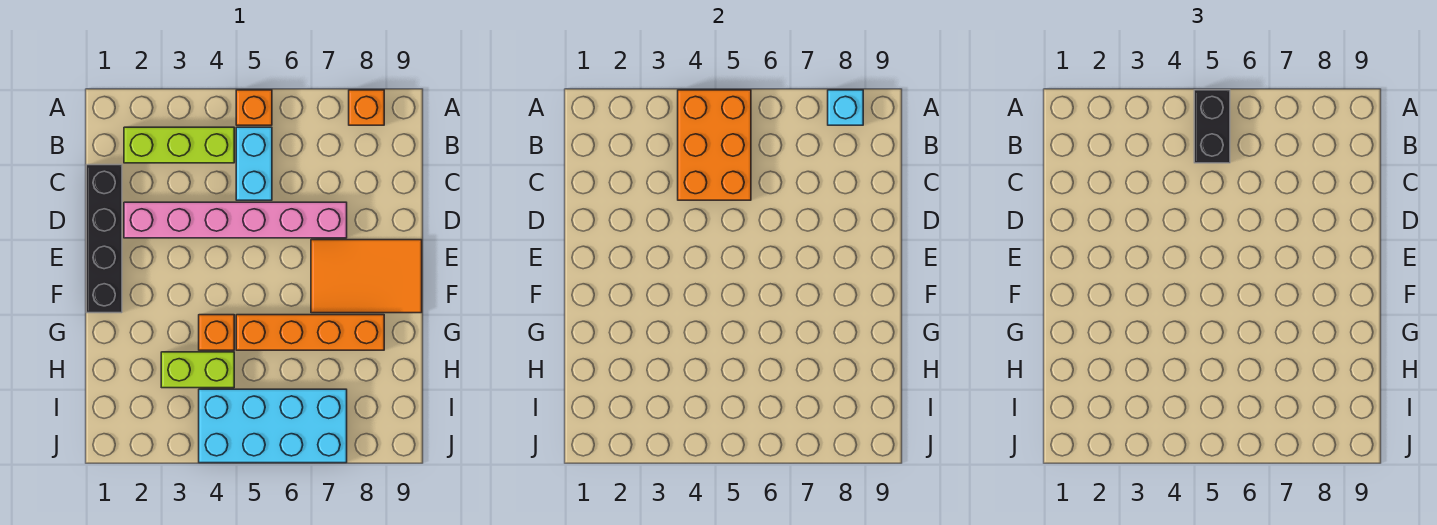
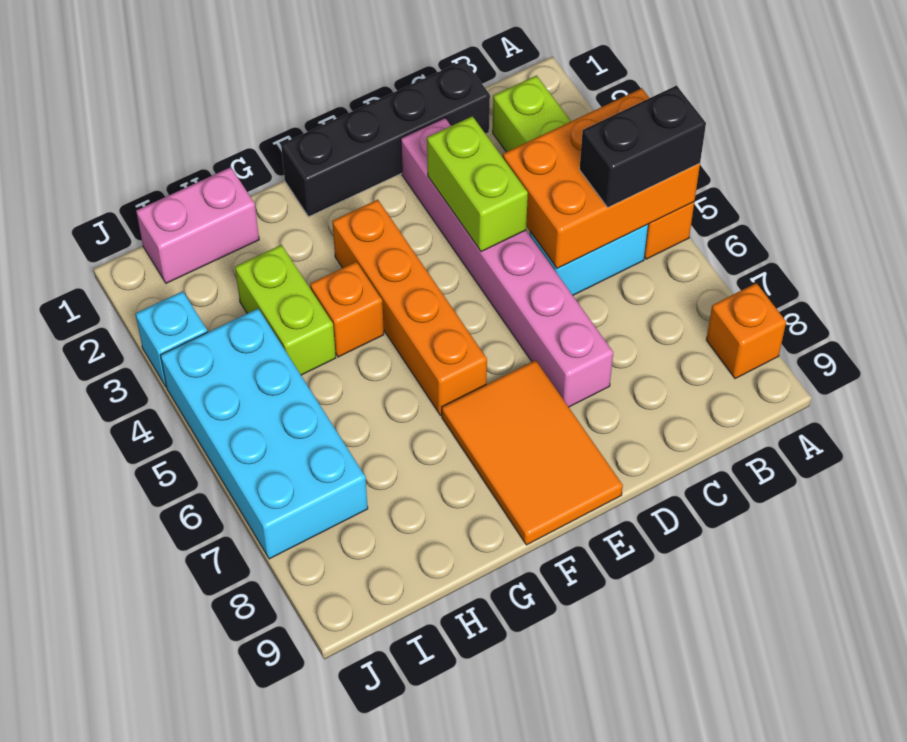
cyan 1x1 brick [828,90,863,125] -> cyan 1x1 brick moved to [135,291,207,387]
none -> lime 1x2 brick [427,116,528,252]
orange 1x4 brick [236,315,384,350] -> orange 1x4 brick moved to [332,200,487,415]
none -> pink 1x2 brick [136,167,259,283]

